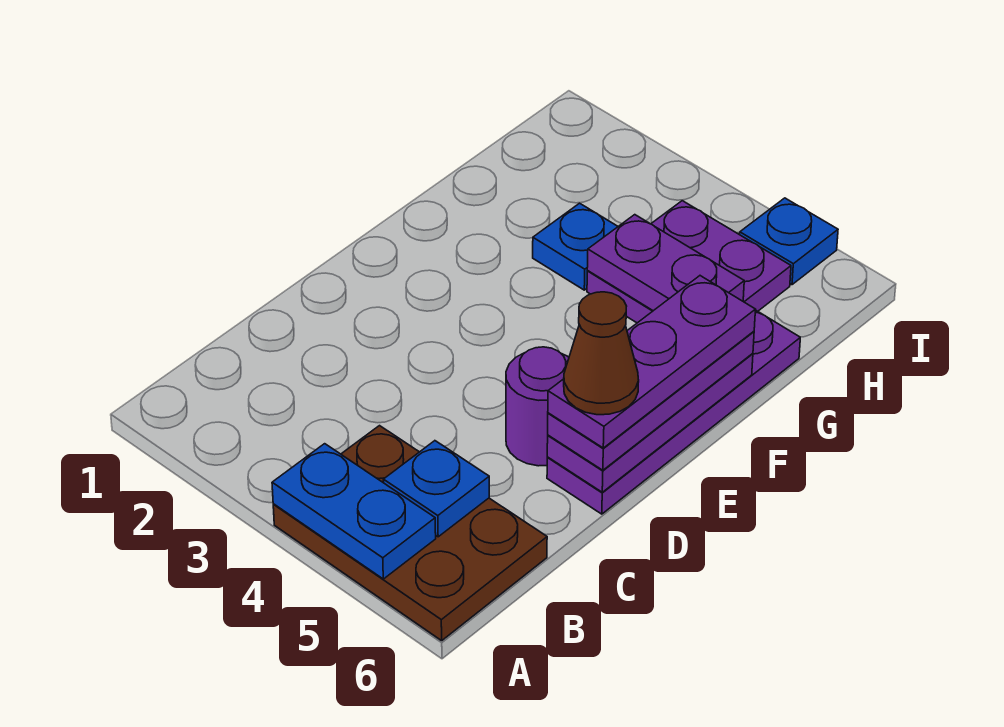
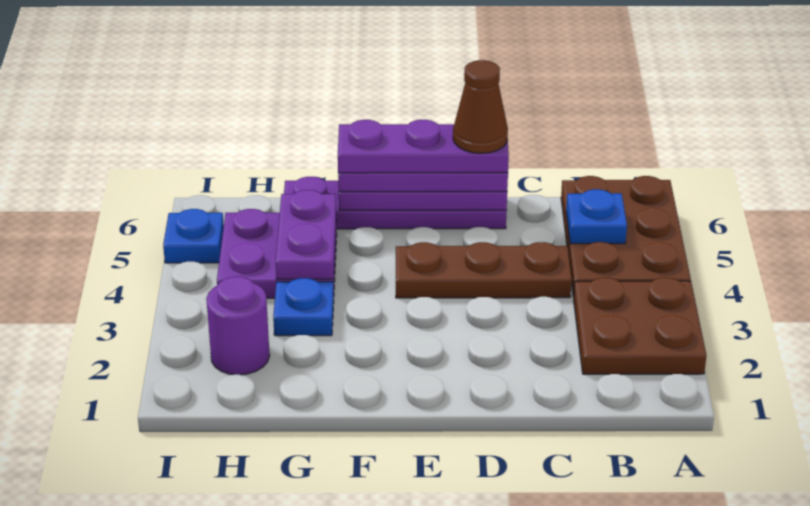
none -> brown 2x2 plate [574,278,706,374]
blue 1x2 plate [272,444,436,579] -> none
none -> brown 1x3 plate [396,242,572,298]
purple 1x1 round brick [506,347,569,466] -> purple 1x1 round brick moved to [206,276,270,375]

